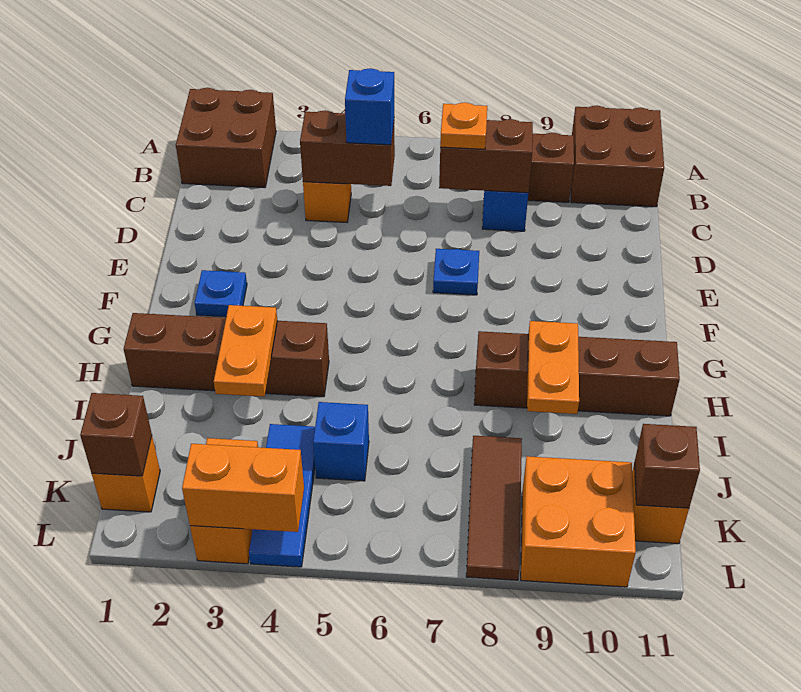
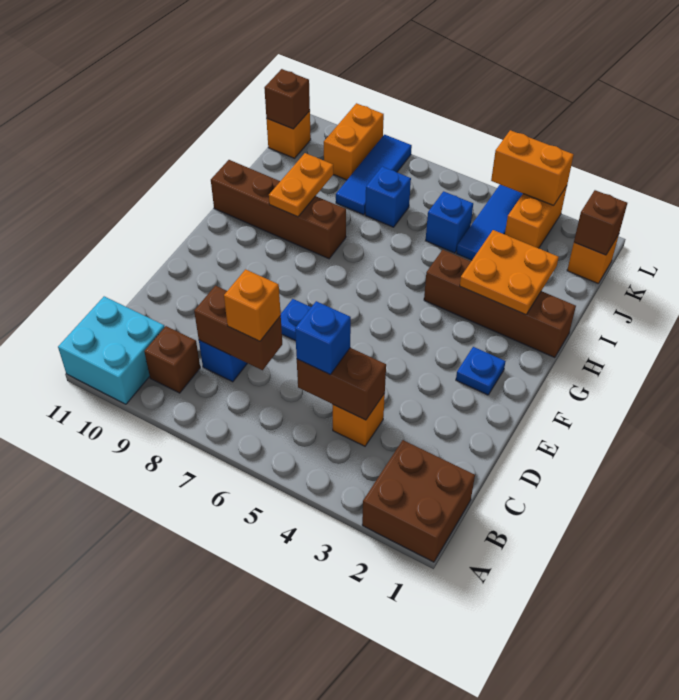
brown 2x2 brick [571,106,664,207] -> cyan 2x2 brick [58,296,165,404]
orange 1x1 plate [440,103,487,149] -> orange 1x1 brick [224,269,281,341]
orange 1x2 plate [214,305,277,397] -> orange 2x2 plate [460,230,559,315]
none -> blue 1x1 brick [365,167,411,227]
brown 1x3 tile [466,436,522,580] -> blue 1x3 tile [336,135,412,215]
orange 2x2 brick [521,456,636,587] -> orange 1x2 brick [324,103,384,180]

